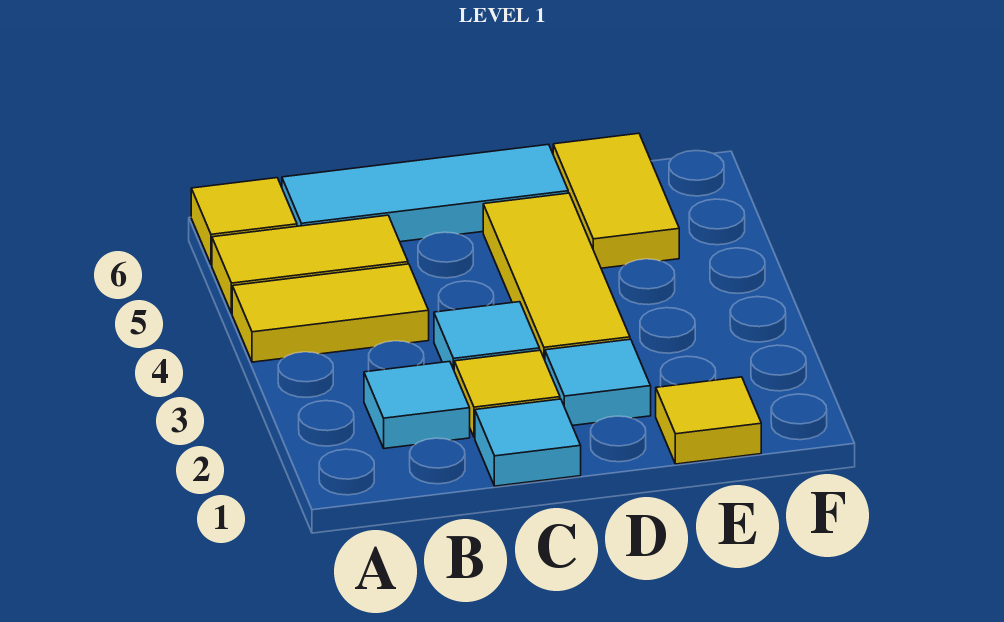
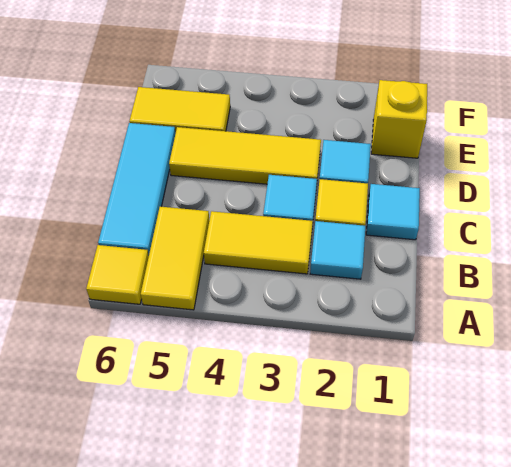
yellow 1x2 tile [232,264,429,362] -> yellow 1x2 tile turned to [204,211,313,274]
yellow 1x1 tile [656,377,761,464] -> yellow 1x1 brick [371,80,427,158]

